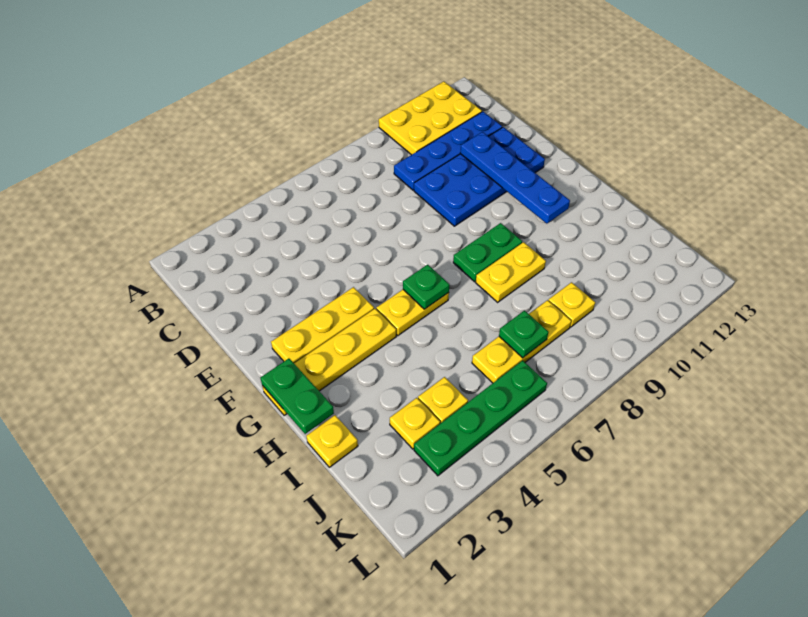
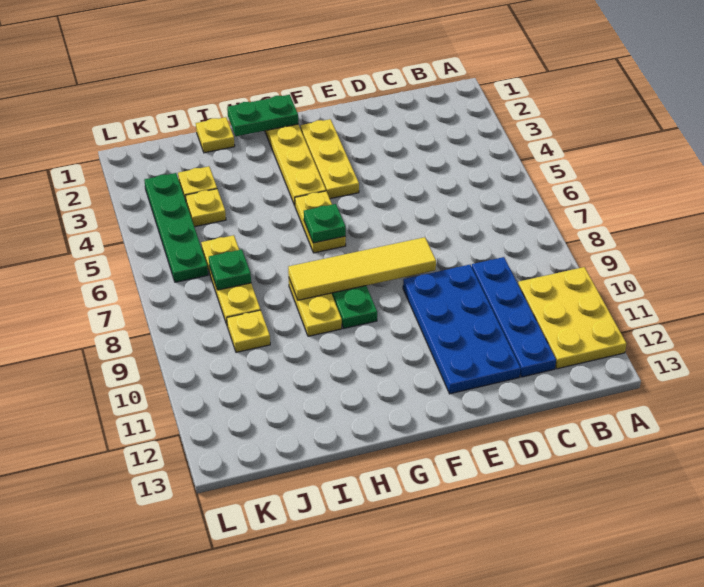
blue 1x4 plate [460,132,570,224] -> none
none -> yellow 1x4 tile [288,237,436,300]

